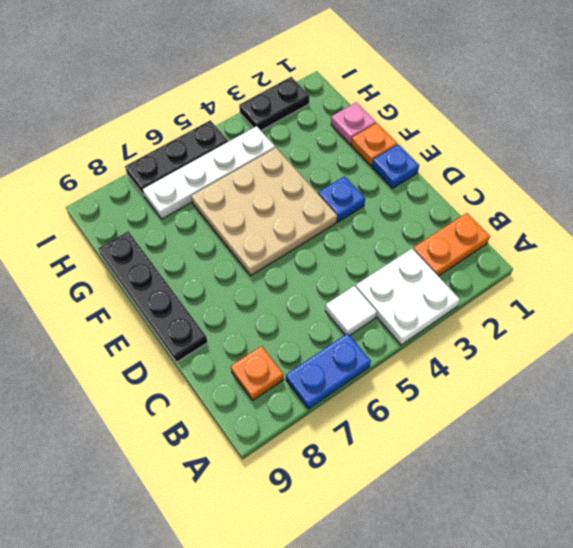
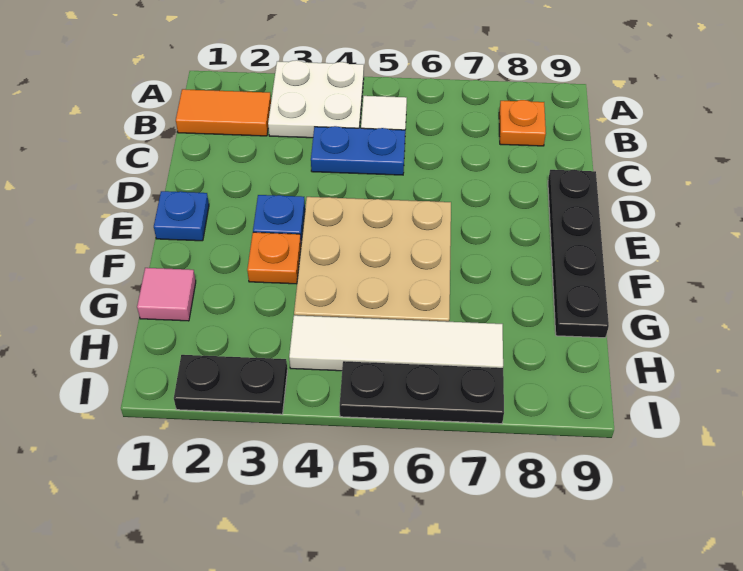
blue 1x2 plate [286,333,371,409] -> blue 1x2 plate moved to [311,126,405,175]
orange 1x2 plate [413,213,490,276] -> orange 1x2 tile [176,89,271,136]
orange 1x1 plate [351,123,397,166] -> orange 1x1 plate moved to [247,232,301,284]
pink 1x1 plate [331,102,376,144] -> pink 1x1 tile [137,268,196,321]
white 1x4 plate [143,126,275,219] -> white 1x4 tile [289,315,503,371]

